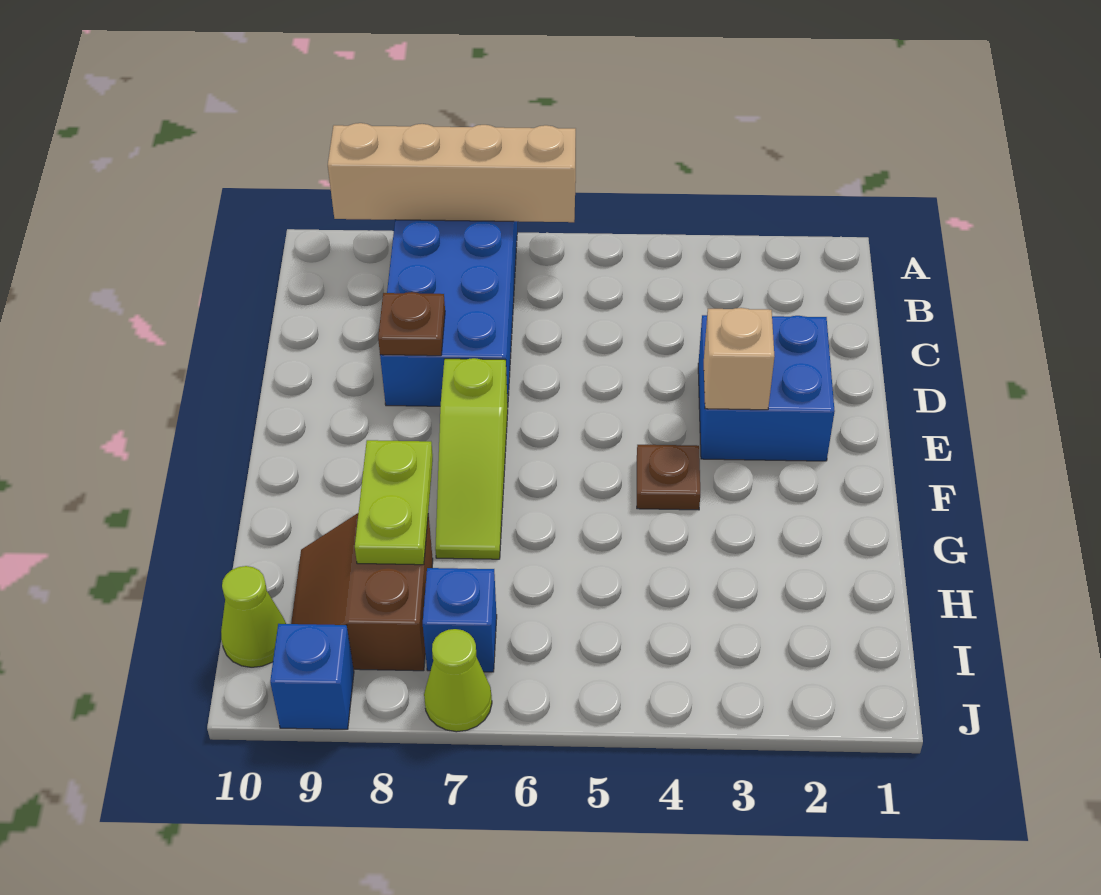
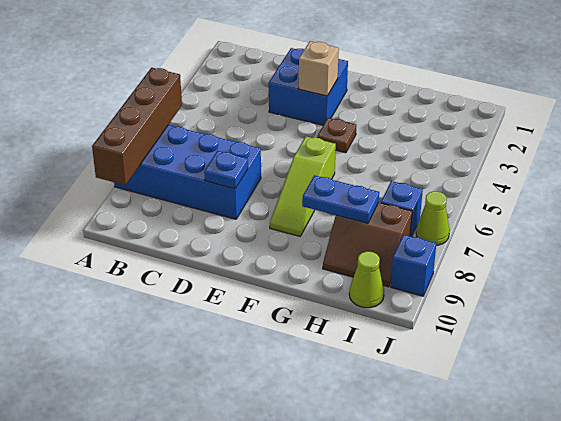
tan 1x4 brick [328,123,576,222] -> brown 1x4 brick [92,68,182,185]
brown 1x1 plate [378,292,445,356] -> blue 1x1 plate [204,151,248,189]
lime 1x3 slope [435,358,508,559] -> lime 1x3 slope turned to [270,136,336,236]
lime 1x2 plate [355,440,433,565] -> blue 1x2 plate [302,175,379,223]

